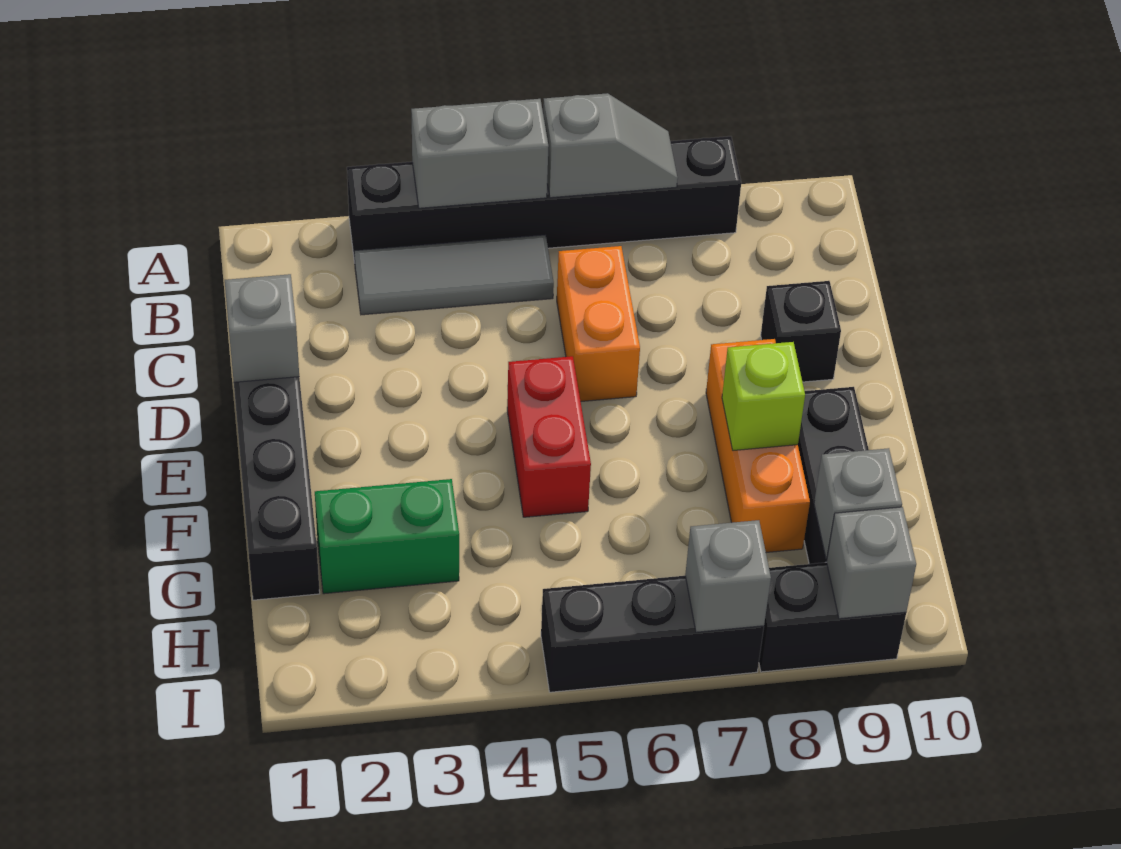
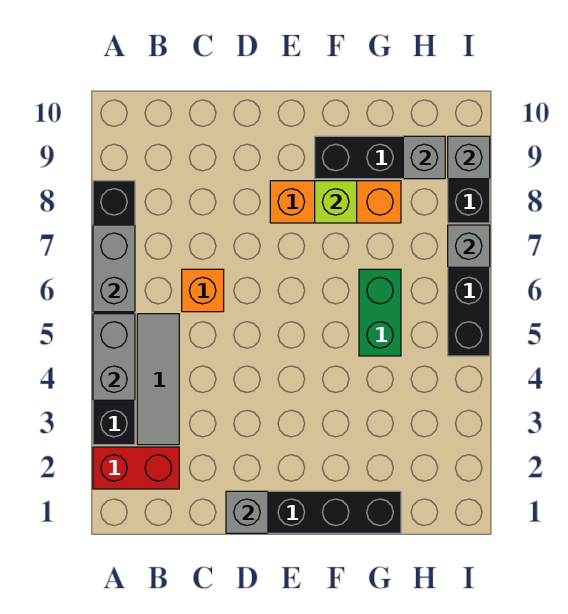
grey 1x2 slope [543,93,678,198] -> grey 1x2 brick [93,225,135,312]
orange 1x2 brick [557,246,640,401] -> orange 1x1 brick [182,269,224,312]
black 1x1 brick [761,281,841,382] -> none
red 1x2 brick [507,356,591,517] -> red 1x2 brick moved to [93,447,179,489]
green 1x2 brick [315,479,459,594] -> green 1x2 brick moved to [359,269,401,356]

